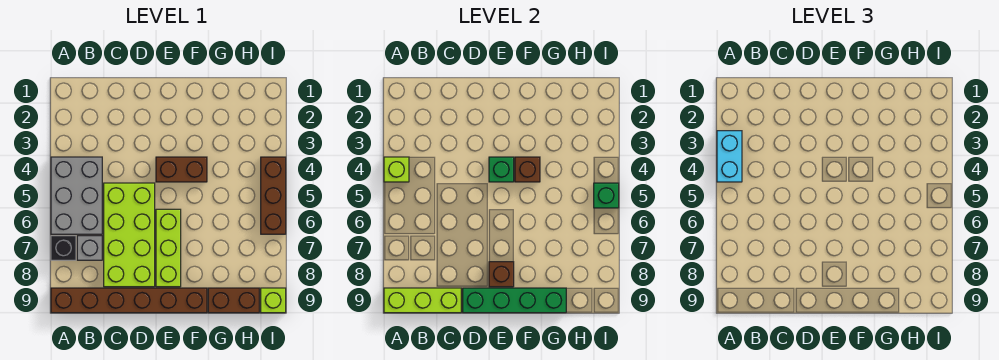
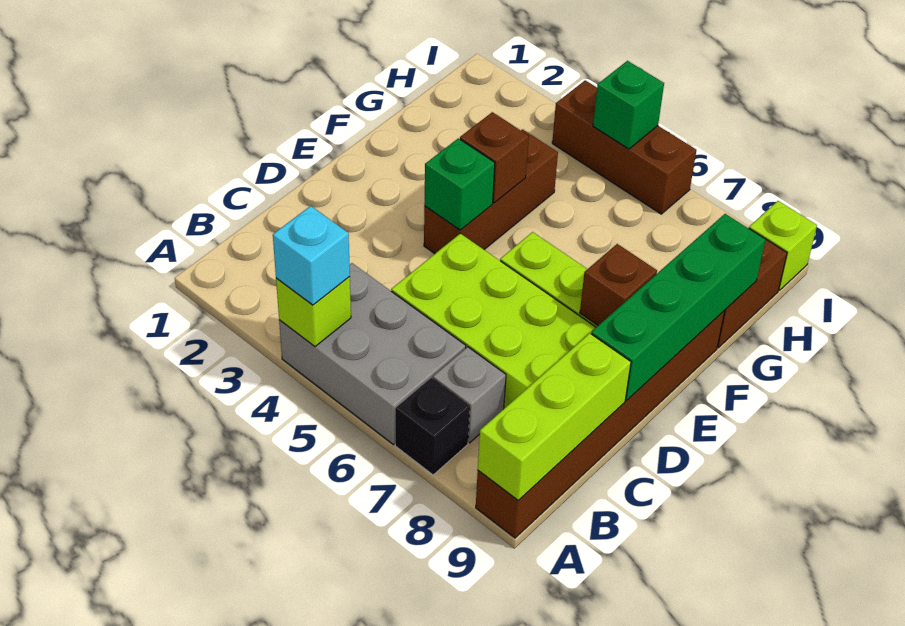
cyan 1x2 brick [717,131,742,182] -> cyan 1x1 brick [273,206,350,305]
brown 1x2 brick [156,157,207,182] -> brown 1x3 brick [424,129,558,254]

